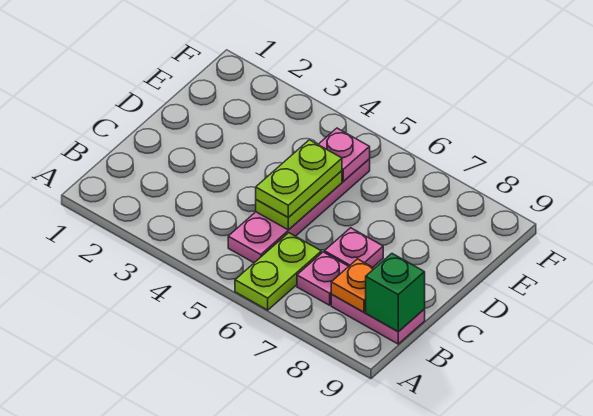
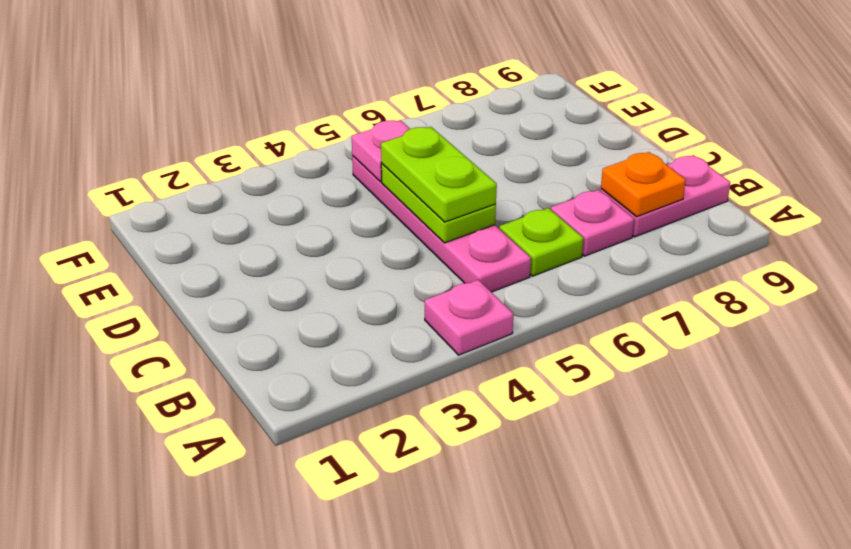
lime 1x2 plate [235,233,321,310] -> lime 1x1 plate [499,208,583,276]
green 1x1 brick [366,254,425,332] -> none
pink 1x1 plate [324,228,383,267] -> pink 1x1 plate moved to [425,280,513,355]

